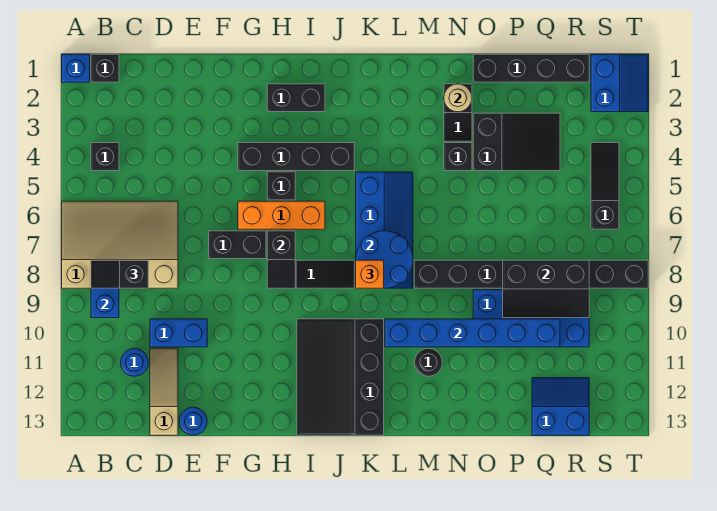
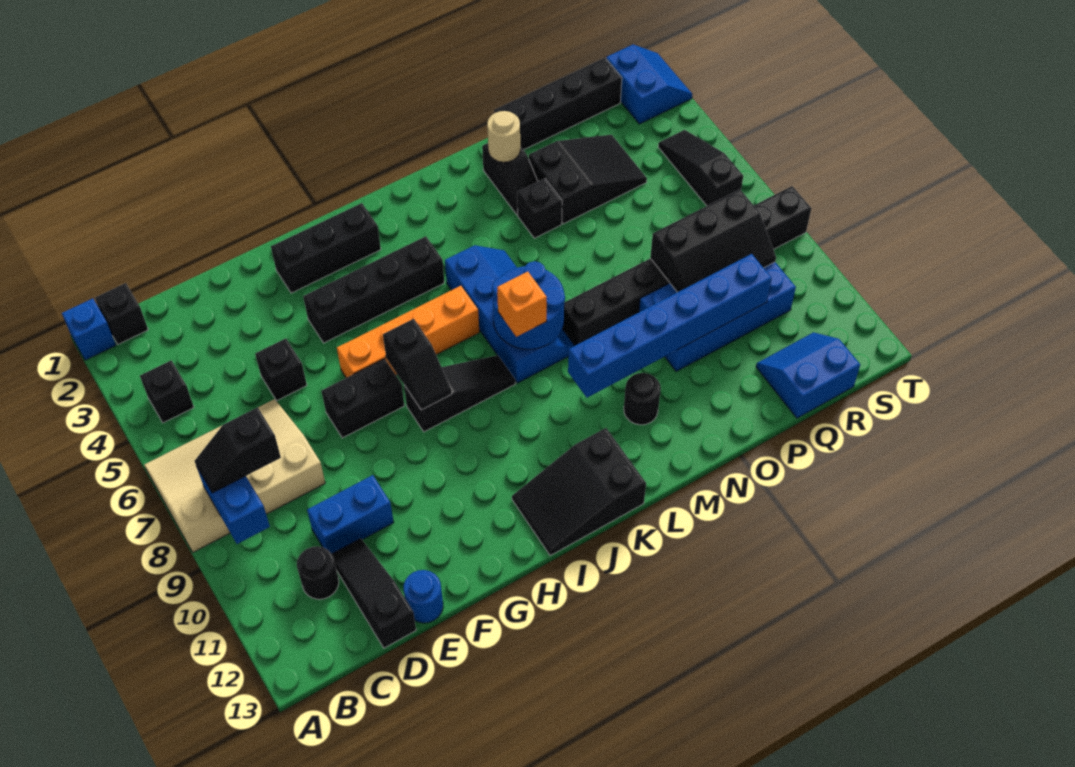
blue 1x1 round brick [121,348,148,376] -> black 1x1 round brick [297,546,339,599]
tan 1x3 slope [150,348,178,435] -> black 1x3 slope [332,538,416,648]
orange 1x3 brick [238,201,325,229] -> orange 1x4 brick [337,286,479,378]
black 1x2 brick [267,84,325,112] -> black 1x3 brick [271,203,381,293]
black 1x1 brick [267,172,295,200] -> black 1x1 brick moved to [255,338,307,401]
black 3x4 slope [297,319,384,435] -> black 2x3 slope [512,428,646,555]

